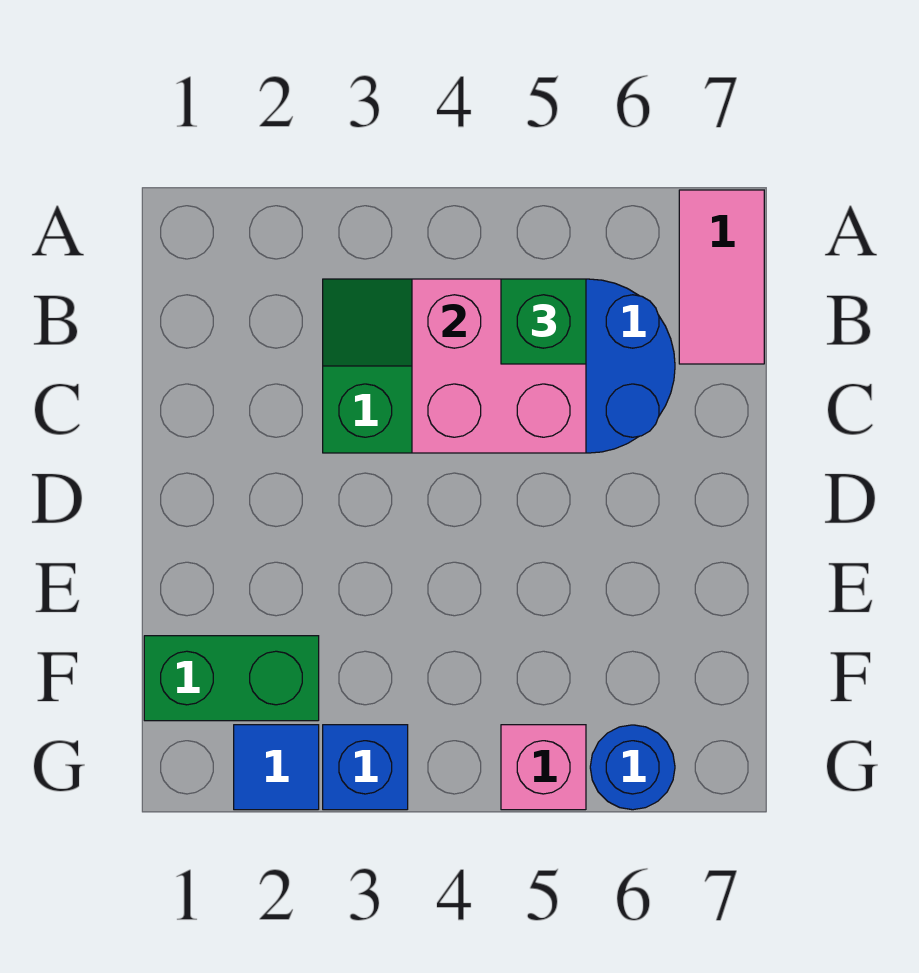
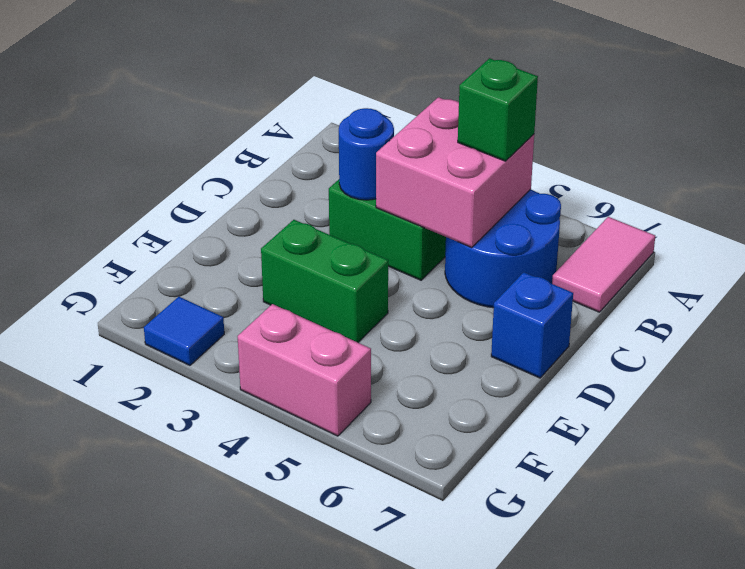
green 1x2 brick [144,636,319,721] -> green 1x2 brick moved to [261,220,388,342]
blue 1x1 brick [323,725,408,810] -> blue 1x1 brick moved to [491,272,573,378]
pink 1x1 brick [501,725,586,810] -> pink 1x2 brick [238,304,371,436]
blue 1x1 round brick [590,725,675,810] -> blue 1x1 round brick moved to [339,108,394,200]

